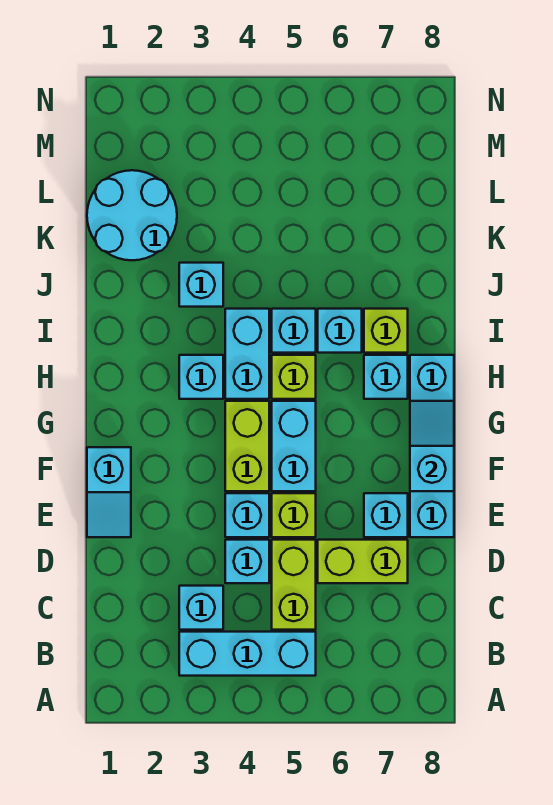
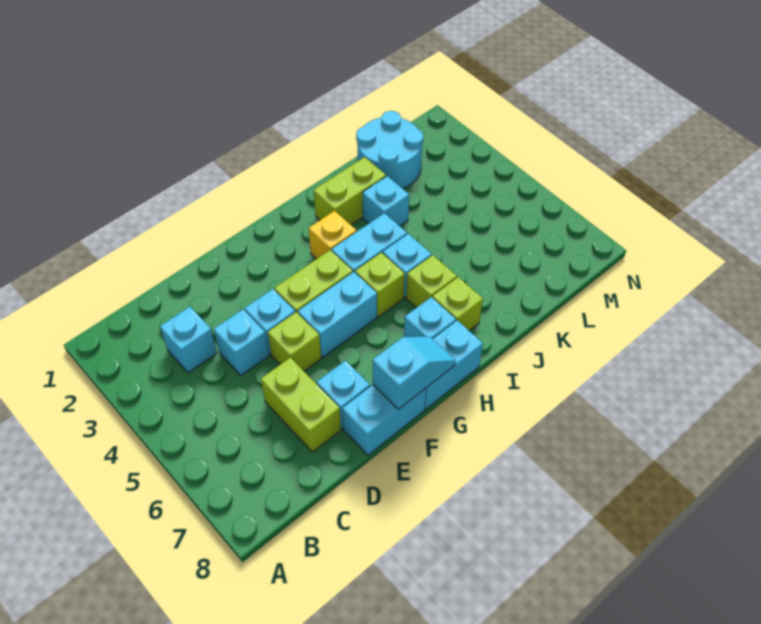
cyan 1x3 brick [179,632,316,676] -> none
lime 1x2 brick [272,540,316,630] -> lime 1x2 brick moved to [314,157,386,225]
cyan 1x2 slope [87,447,131,537] -> none
cyan 1x1 brick [179,355,223,399] -> yellow 1x1 brick [309,211,357,259]
cyan 1x1 brick [318,309,362,353] -> lime 1x1 brick [406,255,457,308]

